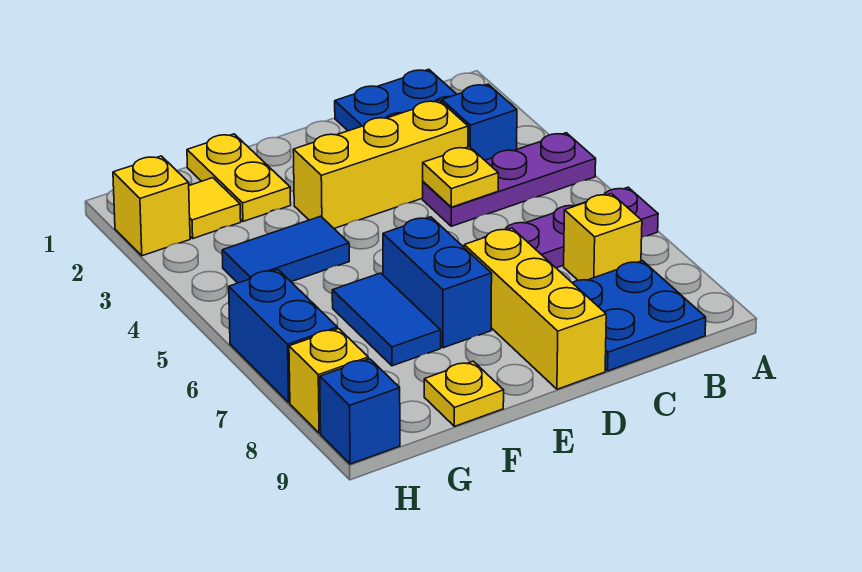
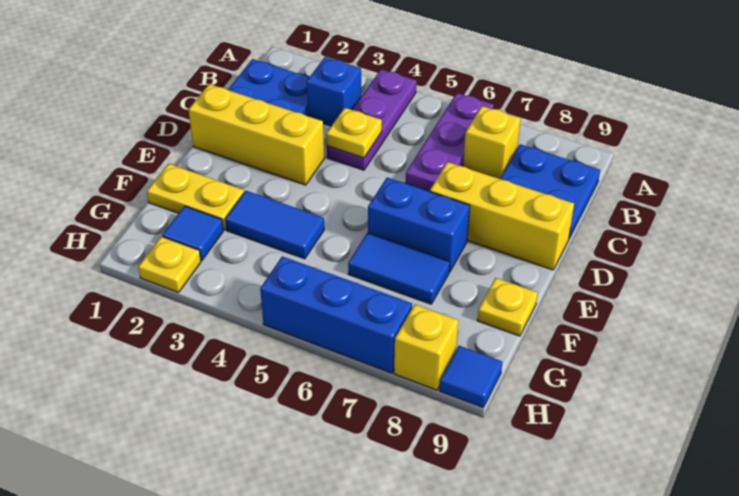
yellow 1x3 brick [293,100,468,228] -> yellow 1x3 brick turned to [188,84,324,185]
blue 1x2 tile [222,216,349,283] -> blue 1x2 tile turned to [225,191,324,259]
yellow 1x1 tile [189,178,241,238] -> blue 1x1 tile [162,206,223,261]
yellow 1x1 brick [113,156,190,256] -> yellow 1x1 plate [138,236,201,292]
blue 1x2 brick [229,270,337,402] -> blue 1x3 brick [260,256,412,373]
blue 1x1 brick [320,359,400,464] -> blue 1x1 tile [439,346,502,408]

